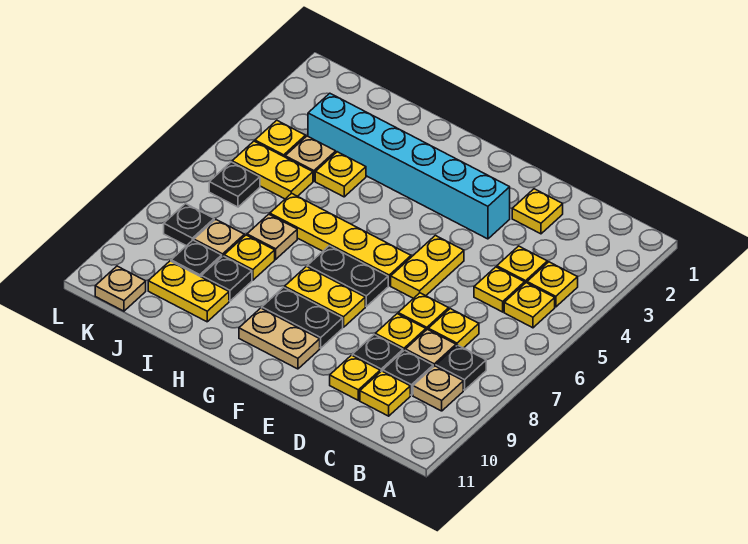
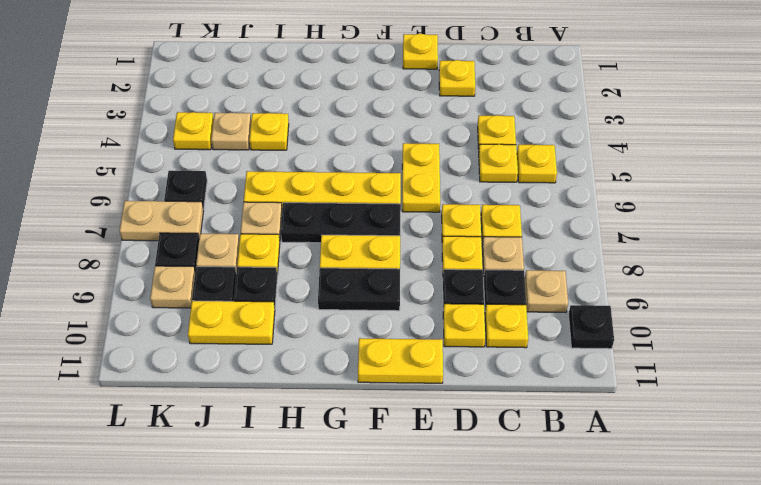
yellow 1x1 plate [527,262,578,307] -> yellow 1x1 plate moved to [403,34,438,69]
black 1x1 plate [436,345,486,390] -> black 1x1 plate moved to [569,305,614,349]
cyan 1x6 brick [308,93,510,239] -> none
black 1x2 plate [307,246,388,306] -> black 1x3 plate [281,203,401,243]
tan 1x2 plate [239,308,320,369] -> tan 1x2 plate moved to [119,201,204,241]
yellow 1x2 plate [232,141,313,199] -> yellow 1x2 plate moved to [358,338,443,383]
tan 1x1 plate [95,266,146,311] -> tan 1x1 plate moved to [150,266,195,308]

